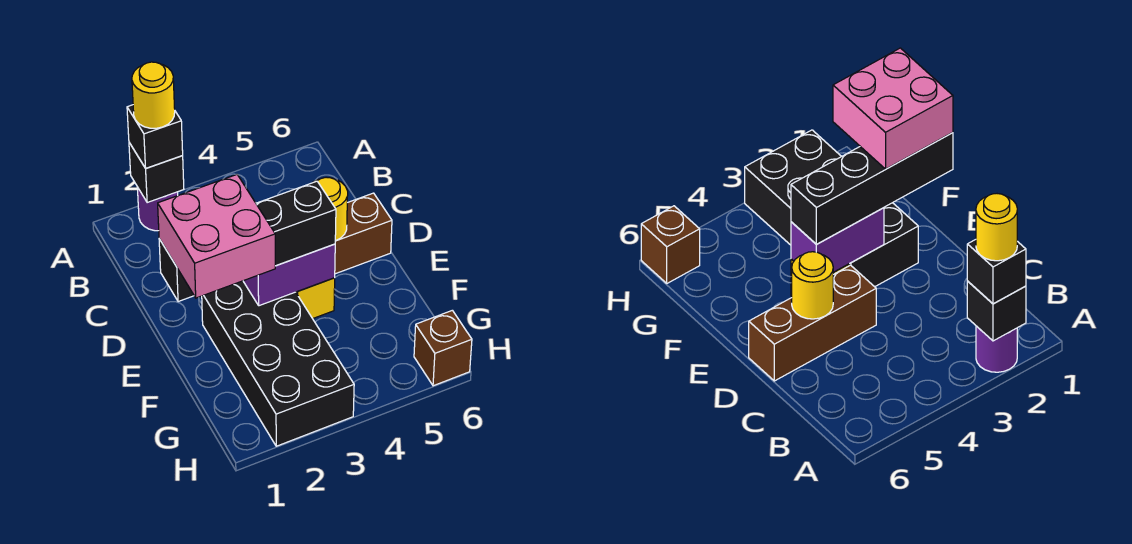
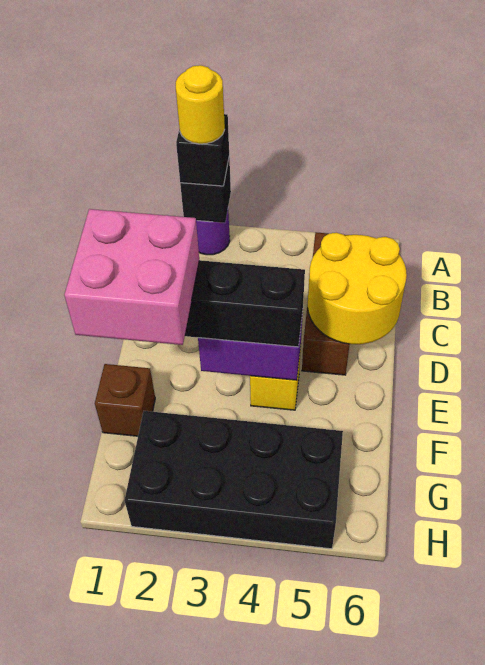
brown 1x3 brick [335,193,392,274] -> brown 1x3 brick turned to [302,232,349,375]
yellow 1x1 round brick [314,177,348,241] -> yellow 2x2 round brick [308,233,407,344]
black 2x4 brick [202,281,354,446] -> black 2x4 brick turned to [125,411,343,549]
brown 1x1 brick [414,310,472,386] -> brown 1x1 brick moved to [95,364,155,436]

